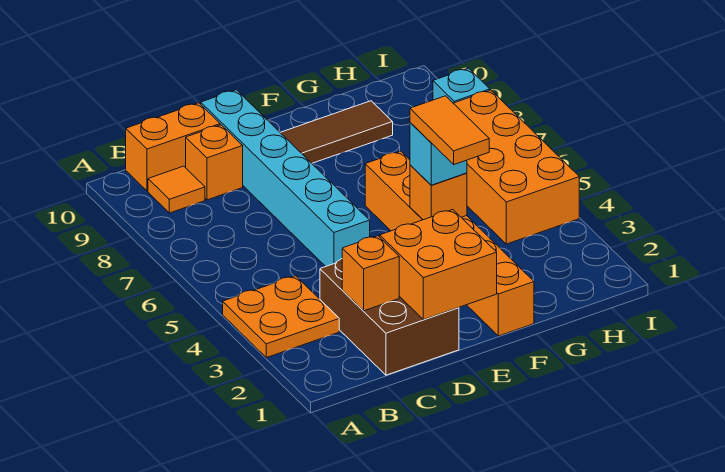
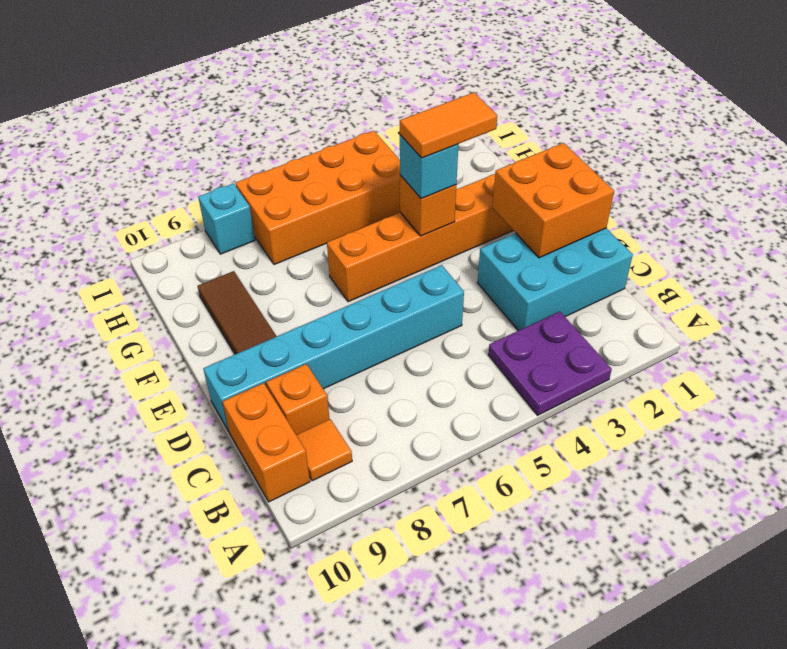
orange 2x2 plate [223,276,339,358] -> purple 2x2 plate [488,311,612,415]
brown 2x3 brick [320,259,459,375] -> cyan 2x3 brick [477,228,633,331]
orange 1x1 brick [342,236,399,311] -> none

